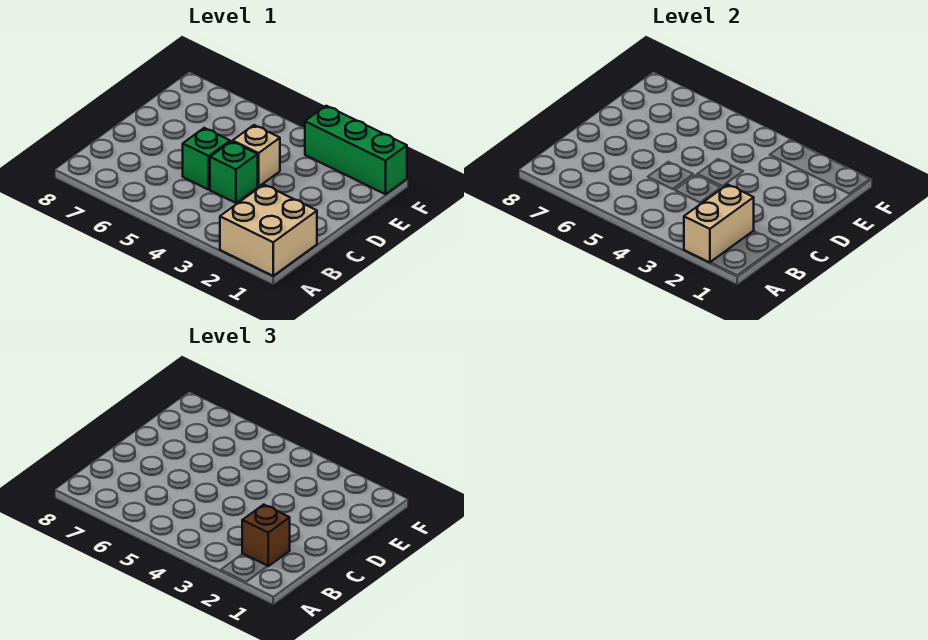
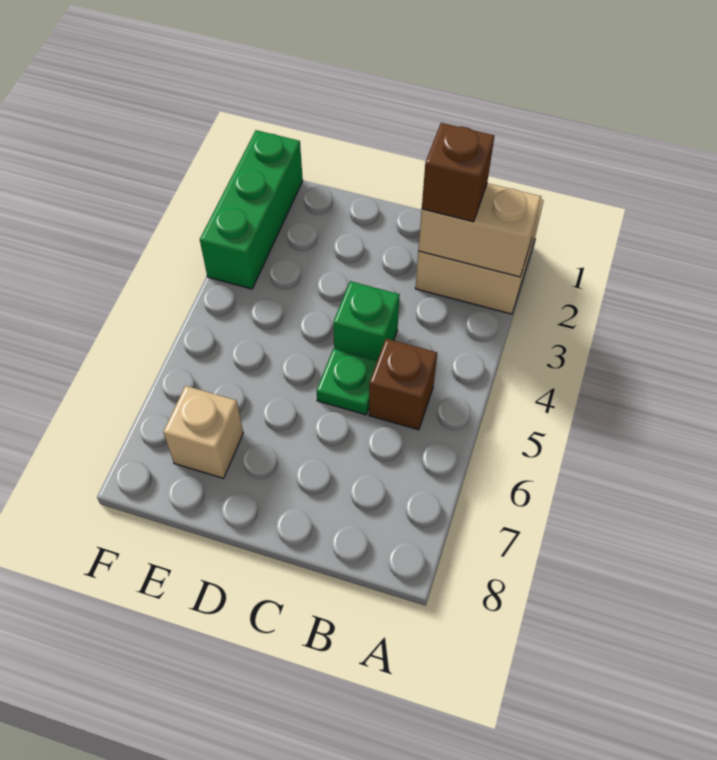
none -> brown 1x1 brick [369,339,437,430]
green 1x1 brick [183,128,230,190] -> green 1x1 plate [316,348,377,415]
tan 1x1 brick [233,125,280,187] -> tan 1x1 brick moved to [163,386,243,478]

